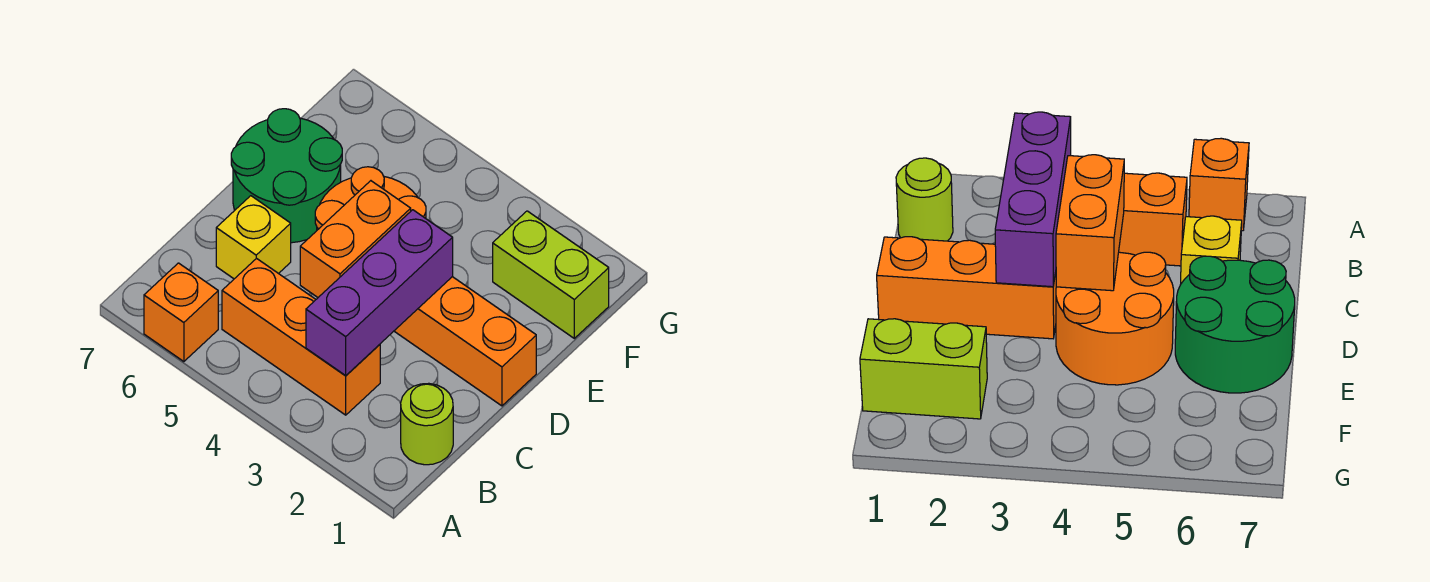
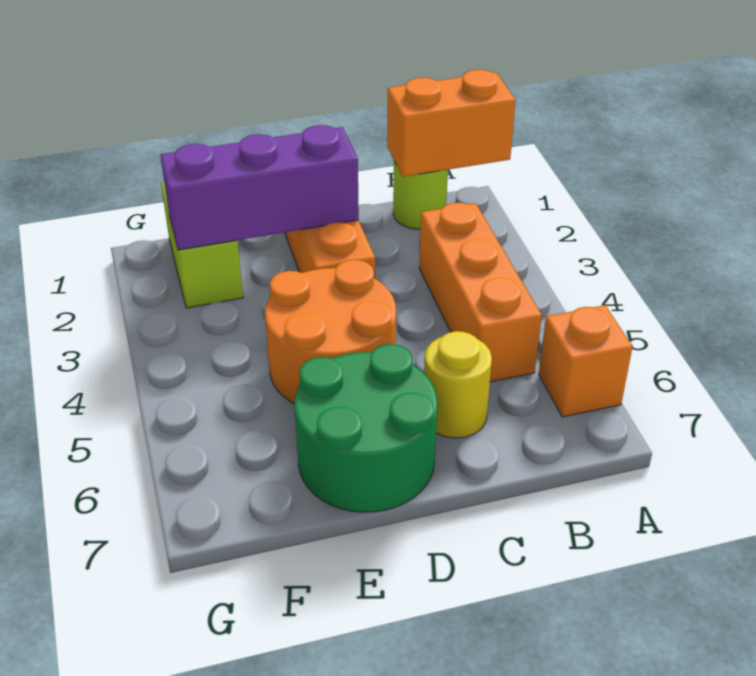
purple 1x3 brick [306,210,453,376] -> purple 1x3 brick moved to [160,125,359,250]
orange 1x2 brick [300,181,411,297] -> orange 1x2 brick moved to [387,70,516,177]
yellow 1x1 brick [216,196,291,279] -> yellow 1x1 round brick [424,331,492,438]

